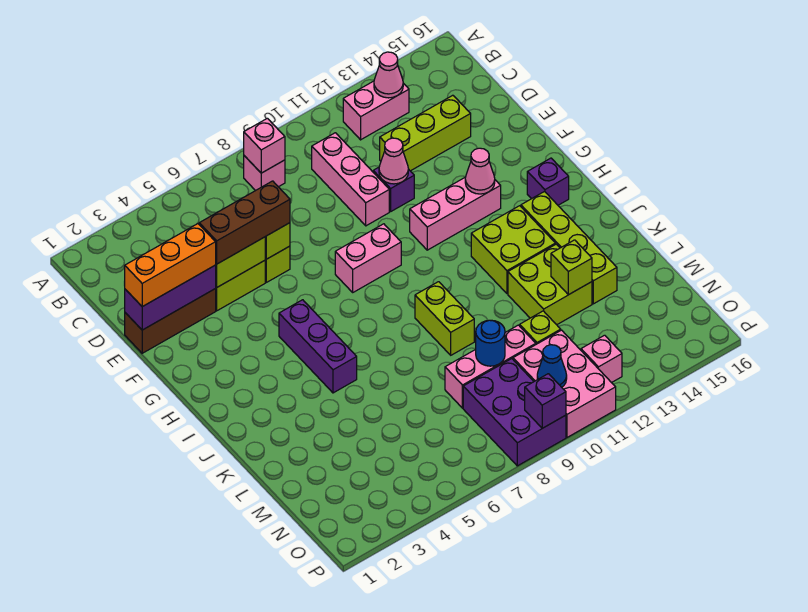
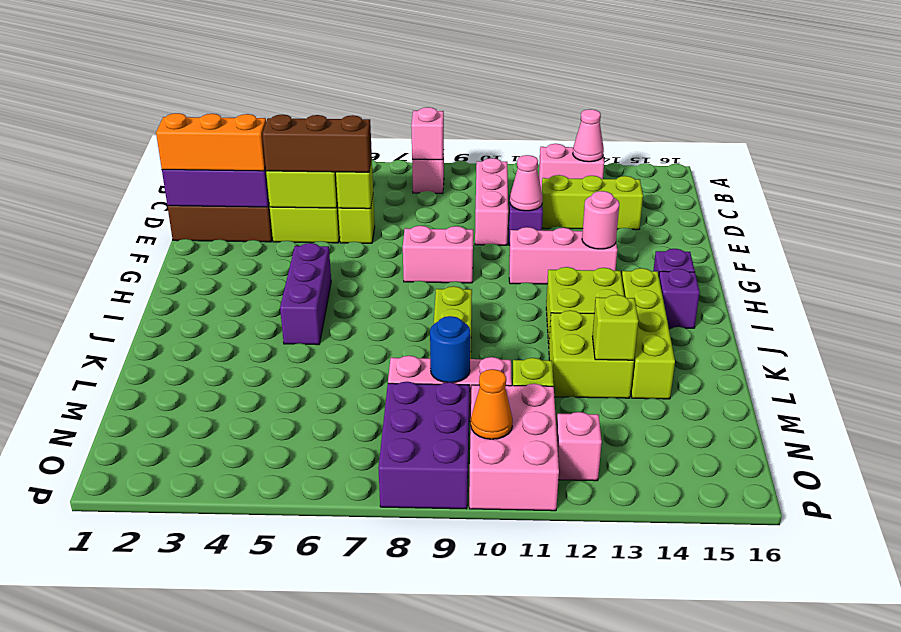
pink 1x1 cone [465,148,495,194] -> pink 1x1 round brick [582,191,619,249]
blue 1x1 cone [537,345,567,387] -> orange 1x1 cone [471,369,513,439]
purple 1x1 brick [525,374,566,428] -> purple 1x1 brick moved to [659,269,700,328]

